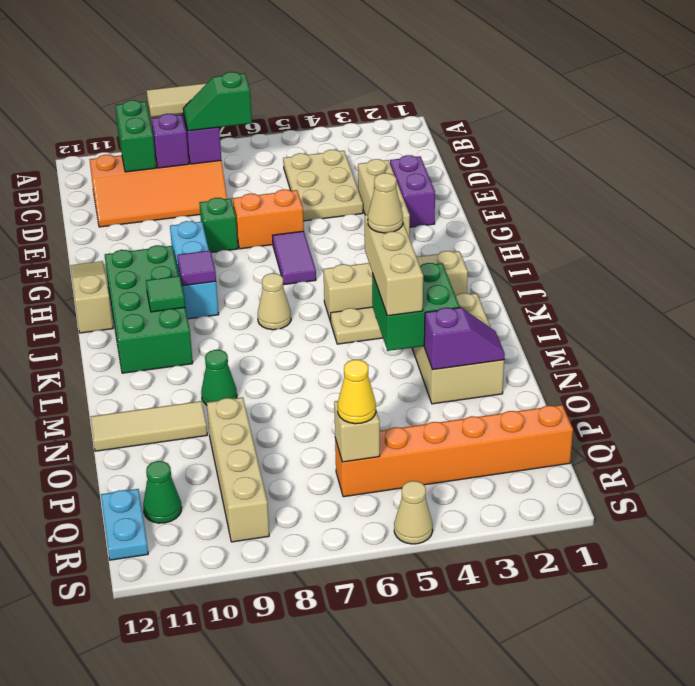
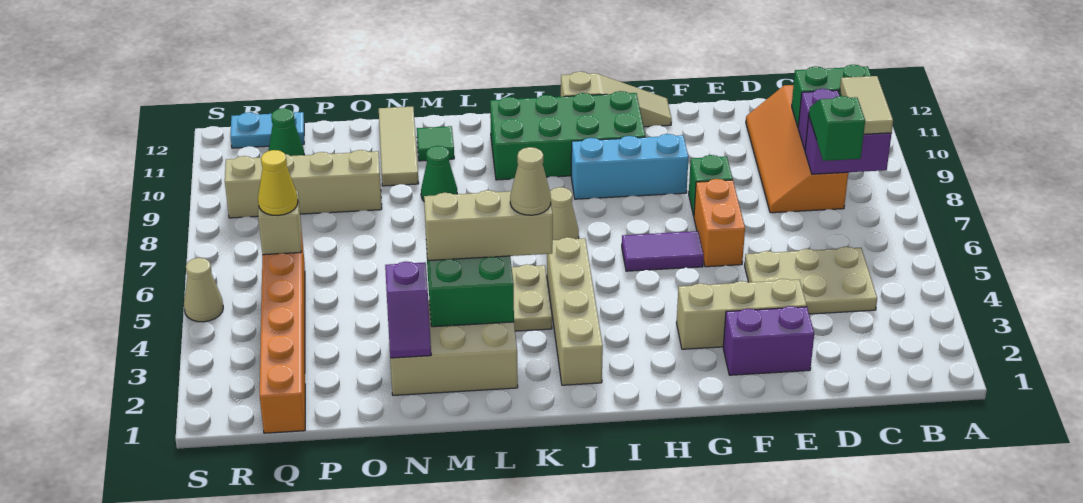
purple 1x1 tile [177,251,216,286] -> none
green 1x1 tile [146,276,185,312] -> green 1x1 tile moved to [417,126,454,161]

